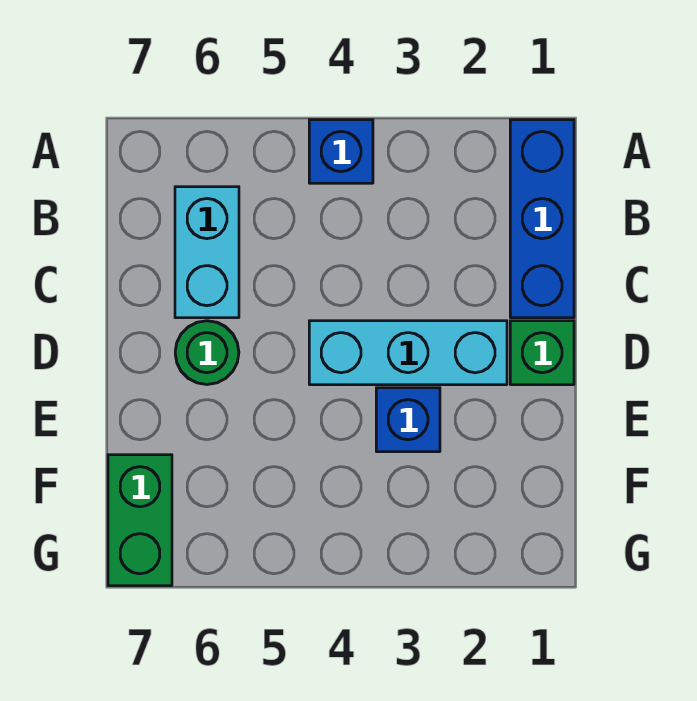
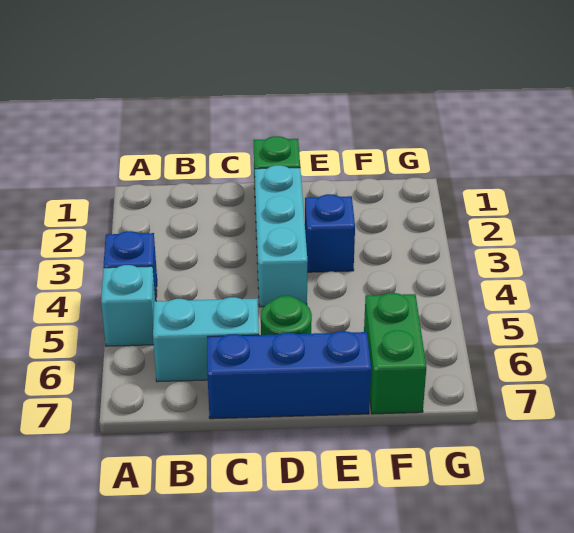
blue 1x3 brick [510,120,574,318] -> blue 1x3 brick moved to [207,331,371,419]
none -> cyan 1x1 brick [101,265,155,346]
green 1x2 brick [108,455,172,586] -> green 1x2 brick turned to [364,293,426,414]

